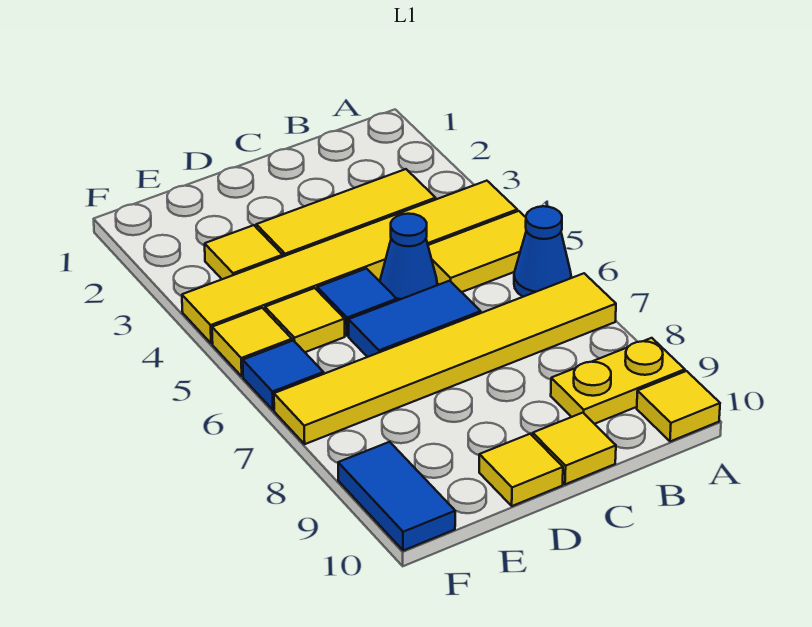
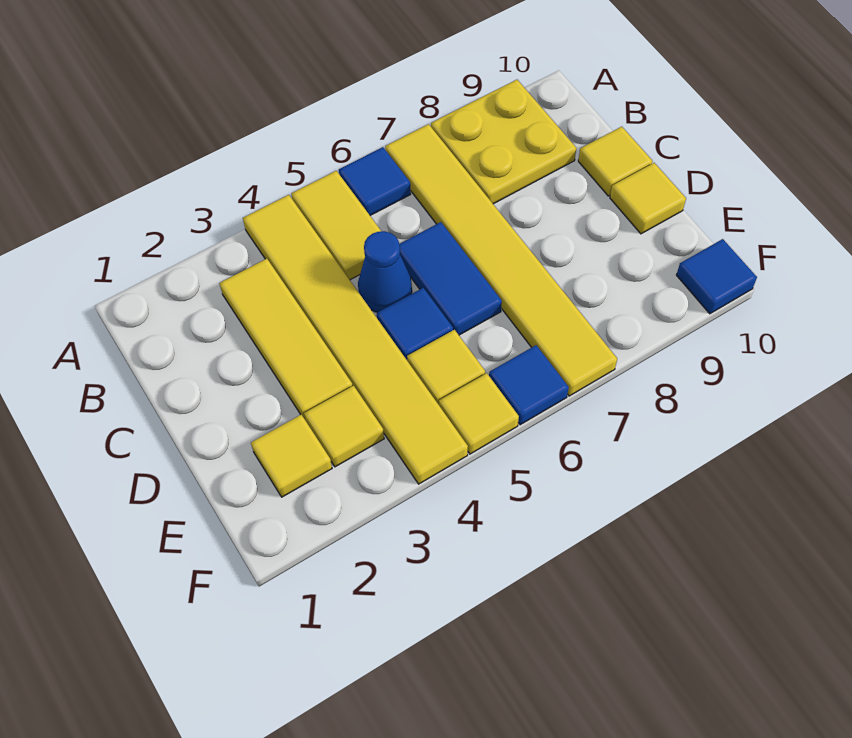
blue 1x1 cone [514,206,571,297] -> blue 1x1 tile [339,147,411,215]
yellow 1x2 plate [551,338,685,424] -> yellow 2x2 plate [431,80,576,204]
yellow 1x1 tile [637,371,720,441] -> yellow 1x1 tile moved to [251,415,332,497]
blue 1x2 tile [338,442,455,551] -> blue 1x1 tile [677,239,757,314]

